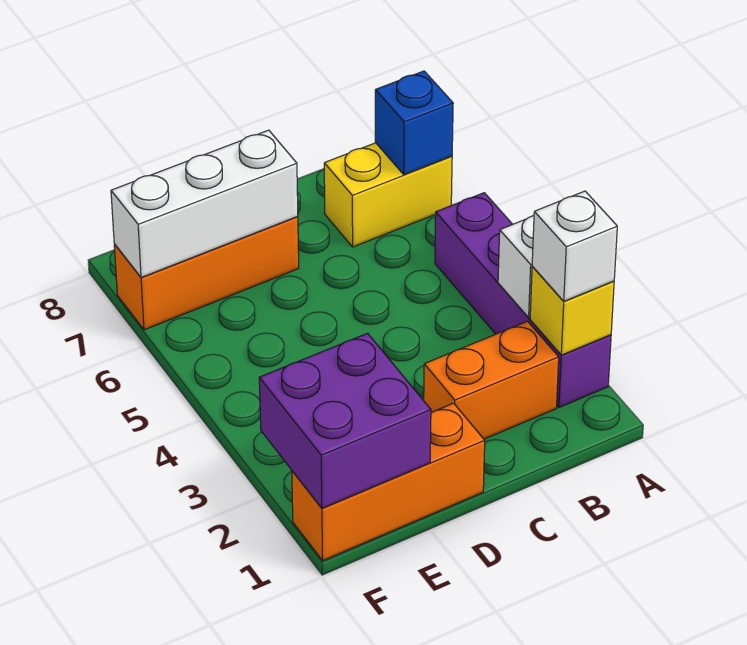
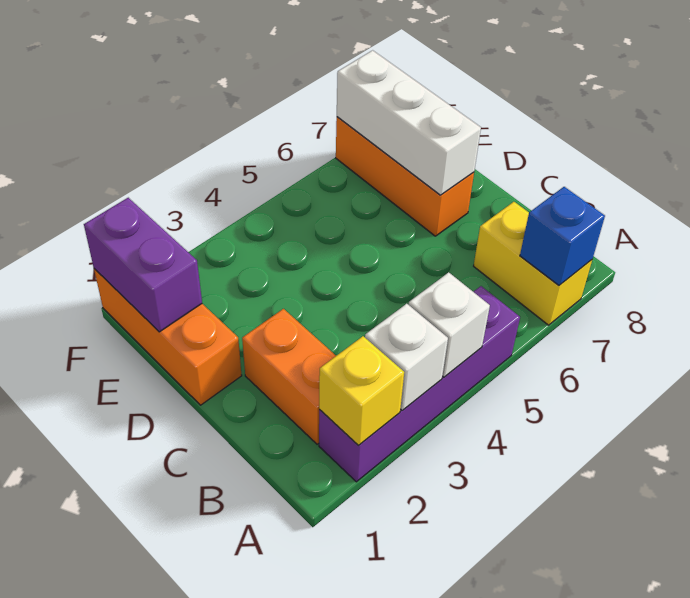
white 1x1 brick [532,191,617,301] -> white 1x1 brick moved to [409,272,490,377]
purple 2x2 brick [259,333,431,508] -> purple 1x2 brick [84,198,202,332]

